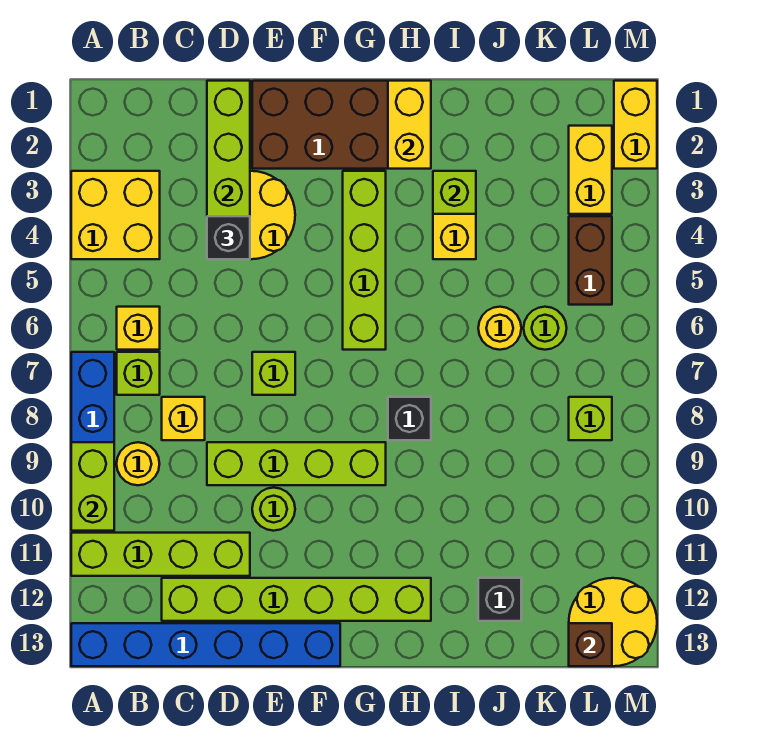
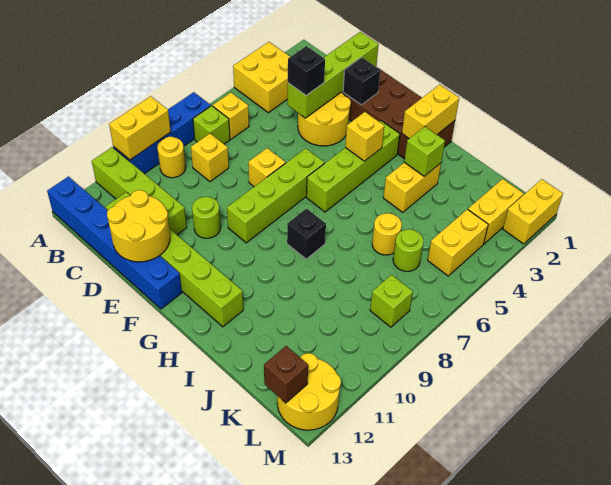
lime 1x2 brick [71,442,114,531] -> yellow 1x2 brick [109,96,171,160]
lime 1x4 brick [207,442,386,485] -> lime 1x4 brick turned to [227,148,325,243]
none -> yellow 2x2 round brick [107,190,170,262]
lime 1x1 brick [252,352,295,395] -> yellow 1x1 brick [248,148,286,186]
none -> yellow 1x1 brick [345,112,384,161]
black 1x1 brick [478,578,521,621] -> black 1x1 brick moved to [343,57,380,105]
brown 1x2 brick [569,216,612,305] -> yellow 1x2 brick [428,209,488,276]

